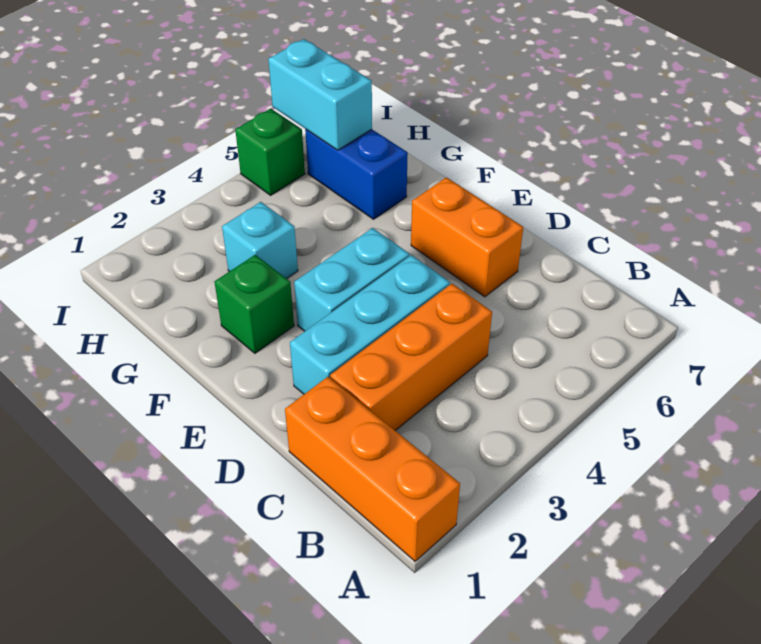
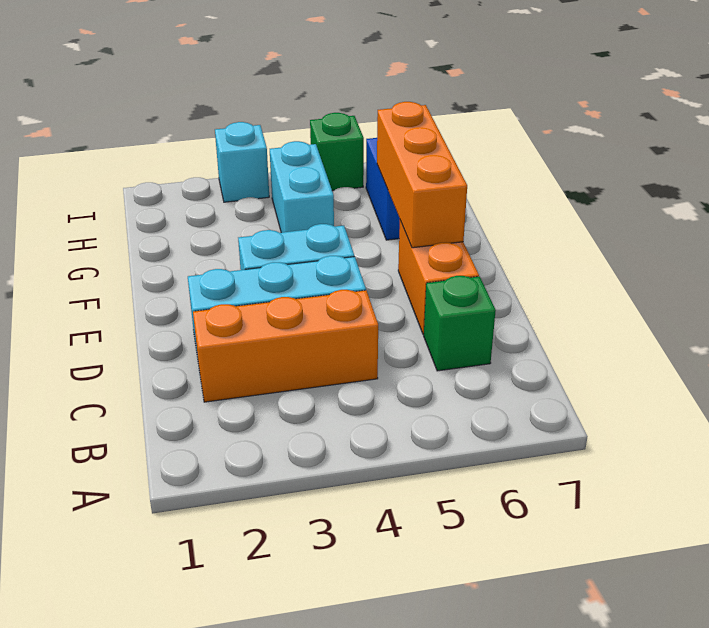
orange 1x3 brick [285,377,460,561] -> orange 1x3 brick moved to [377,102,467,248]
green 1x1 brick [215,255,294,353] -> green 1x1 brick moved to [424,276,496,371]
cyan 1x1 brick [222,202,298,279] -> cyan 1x1 brick moved to [215,122,269,202]
cyan 1x2 brick [268,39,372,150] -> cyan 1x2 brick moved to [270,141,334,233]

